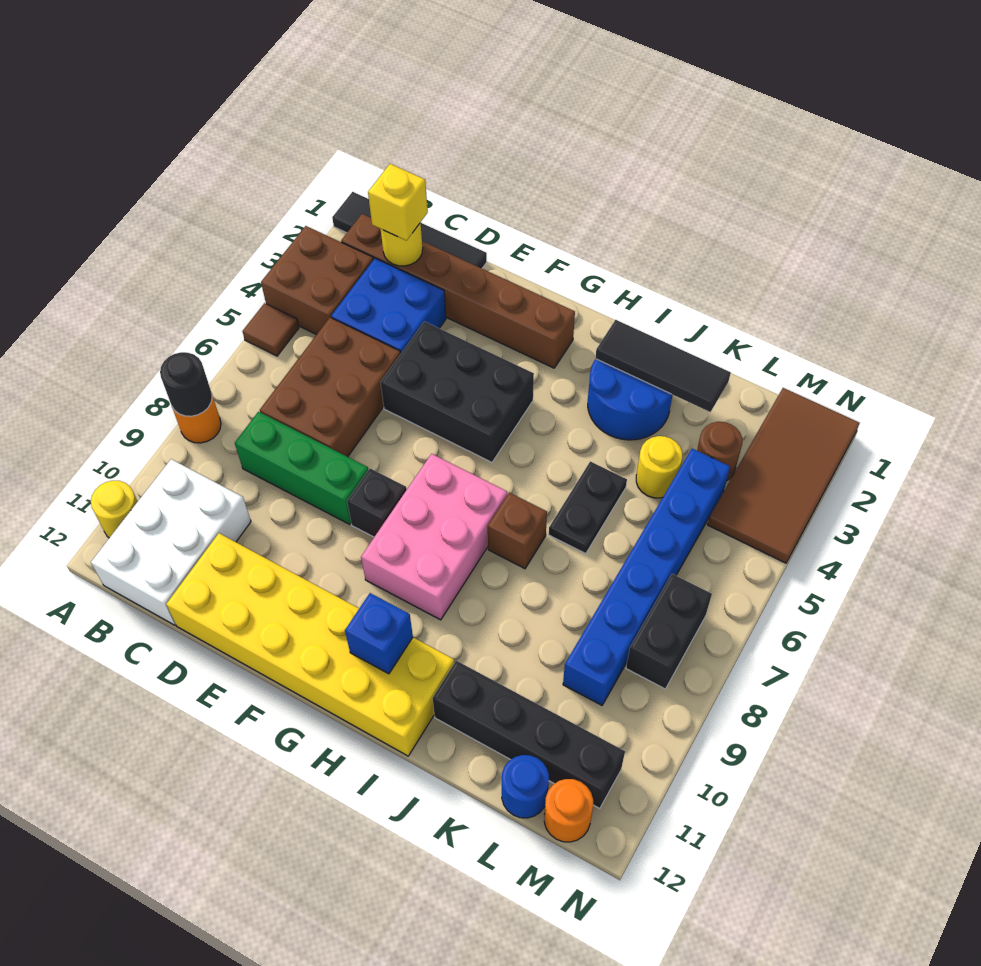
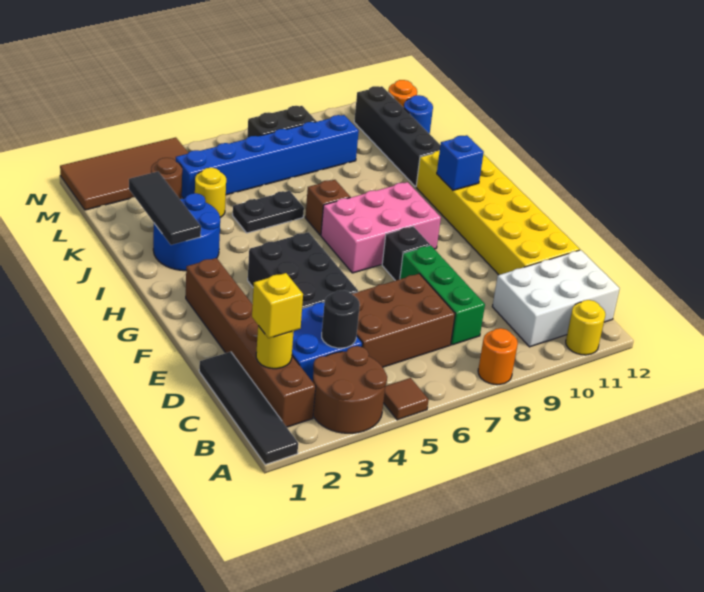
brown 2x2 brick [261,226,374,335] -> brown 2x2 round brick [313,346,387,433]
black 1x1 round brick [160,352,212,416] -> black 1x1 round brick moved to [322,290,360,348]

